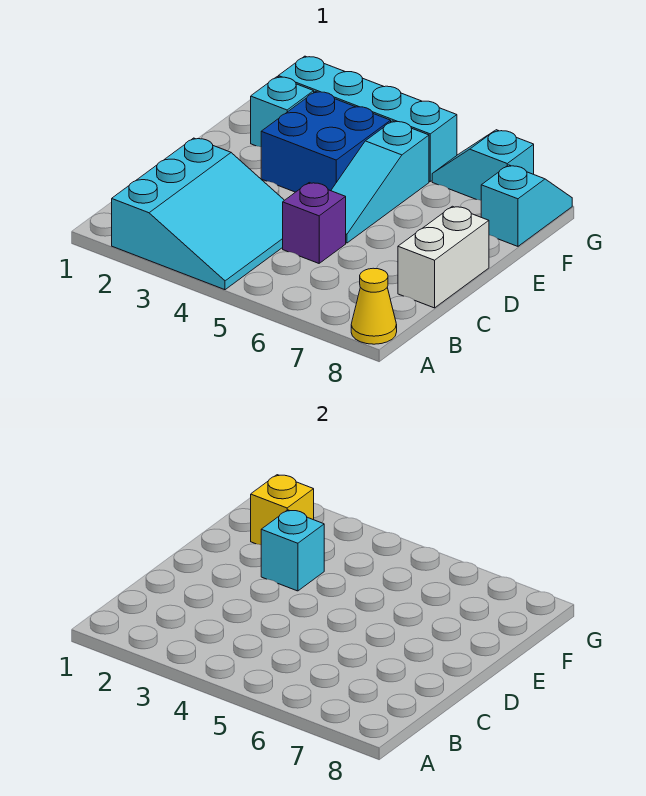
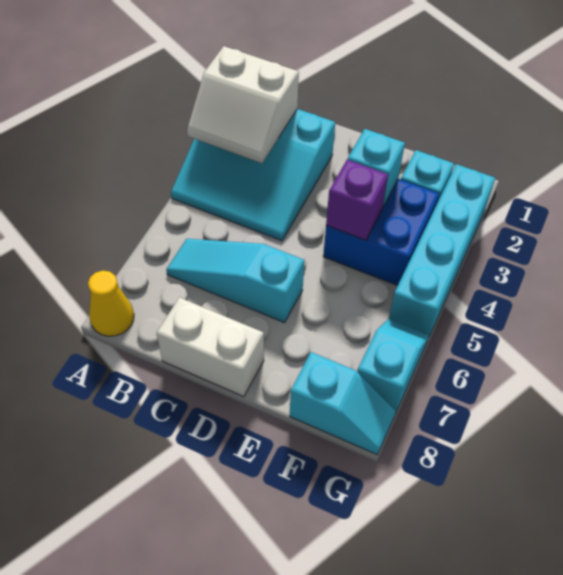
none -> white 2x2 slope [187,46,299,163]
purple 1x1 brick [283,183,346,263] -> purple 1x1 brick moved to [326,160,388,240]
cyan 1x3 slope [331,121,429,243] -> cyan 1x3 slope moved to [166,239,304,323]
yellow 1x1 brick [251,475,314,545] -> none

